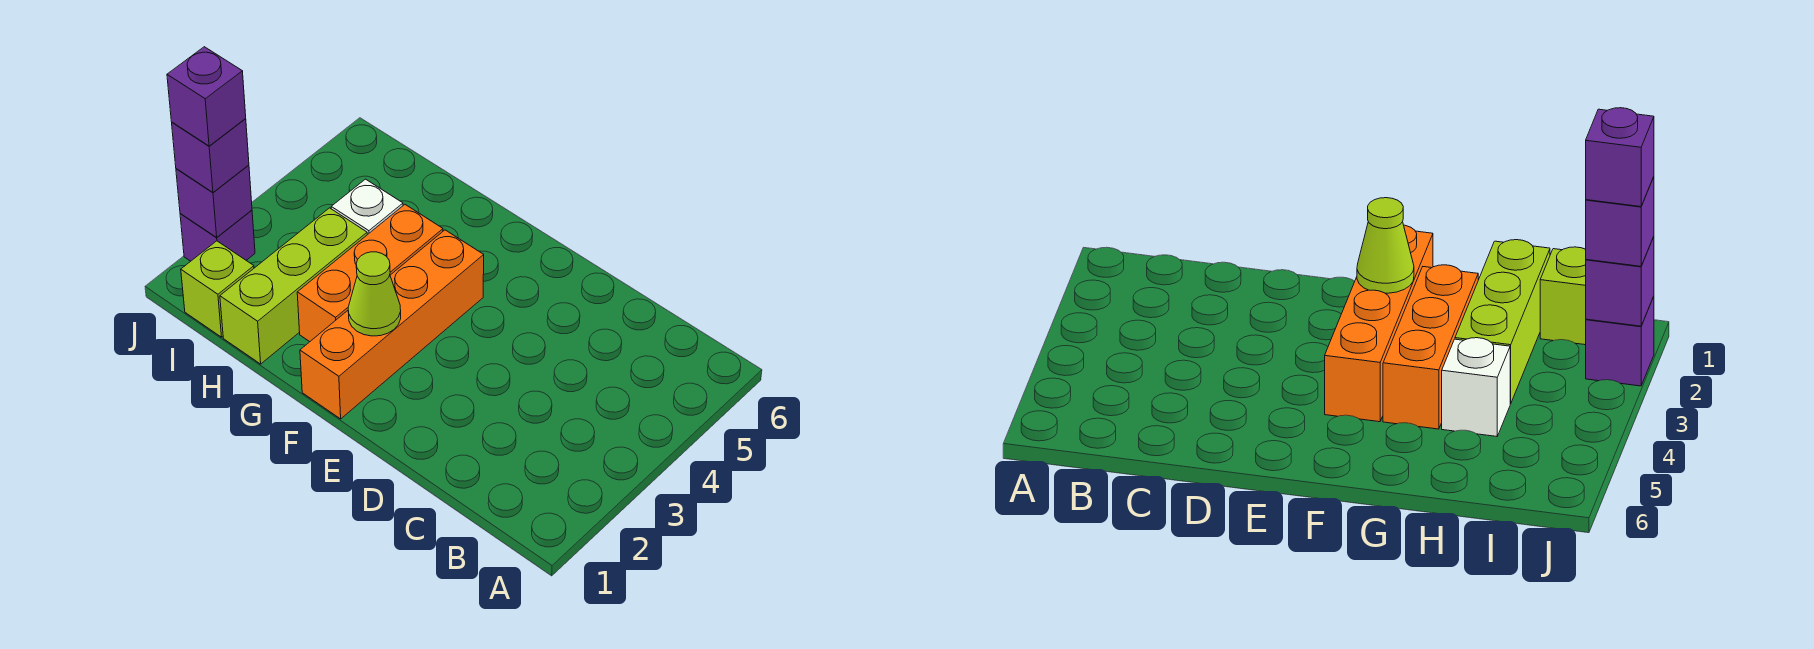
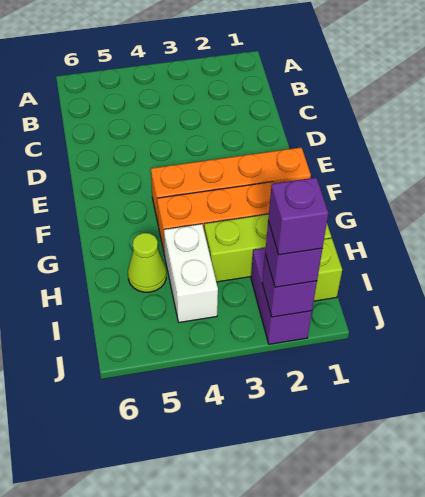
lime 1x1 cone [348,252,401,336] -> lime 1x1 cone moved to [128,233,166,292]
white 1x1 brick [331,179,403,235] -> white 1x2 brick [164,224,218,322]
purple 1x1 brick [180,210,255,261] -> purple 1x2 brick [251,248,312,344]

